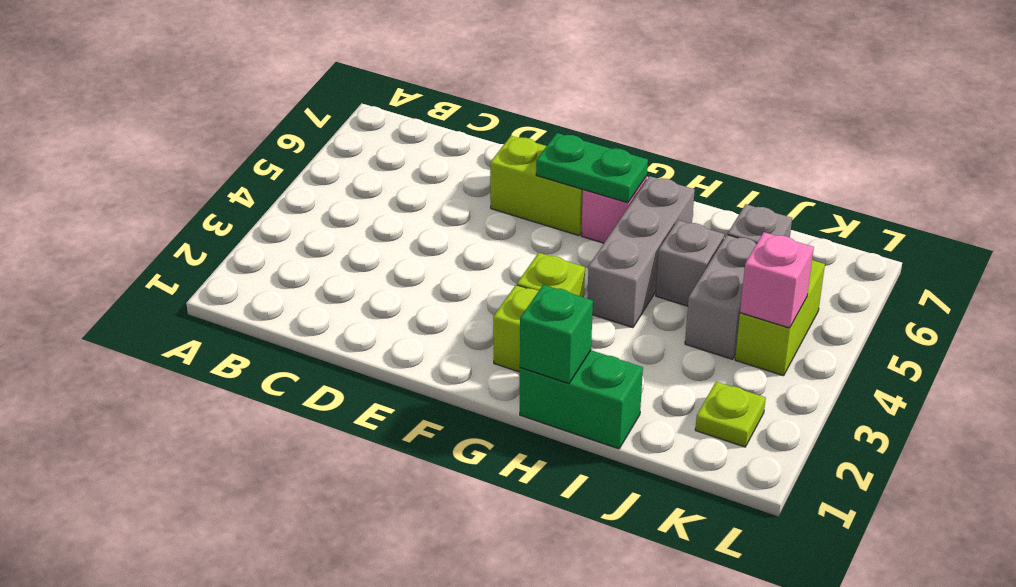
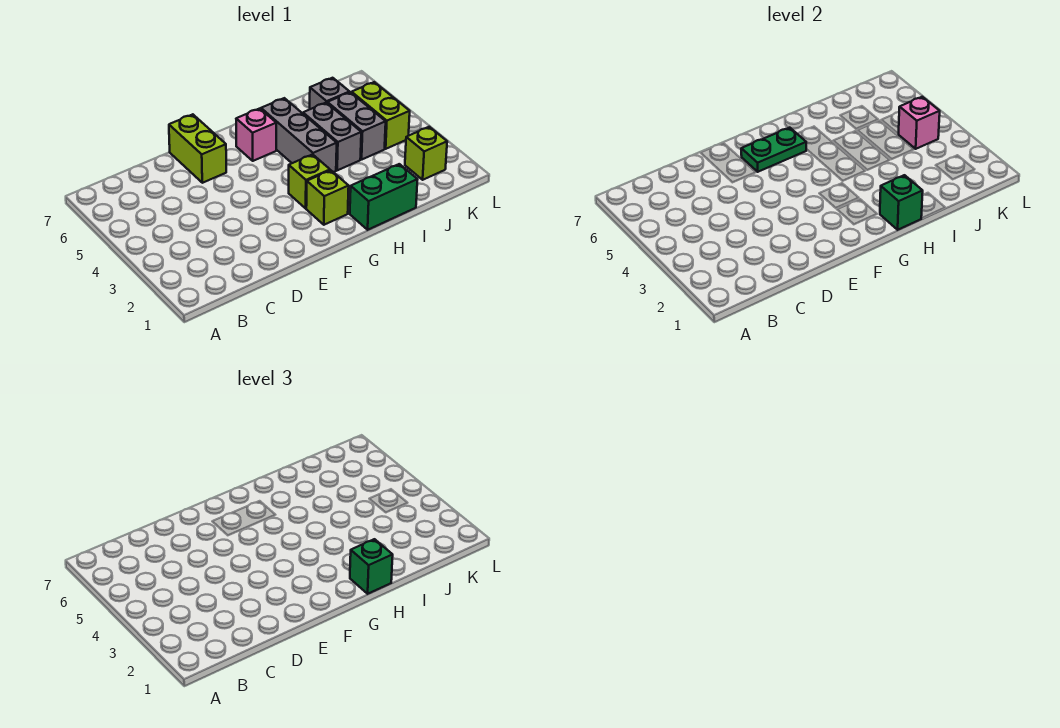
lime 1x2 brick [490,136,583,236] -> lime 1x2 brick turned to [169,114,226,183]
none -> green 1x1 brick [350,539,393,594]
grey 1x1 brick [656,220,724,306] -> grey 1x2 brick [303,103,361,170]
lime 1x1 plate [695,381,766,447] -> lime 1x1 brick [405,127,447,180]

